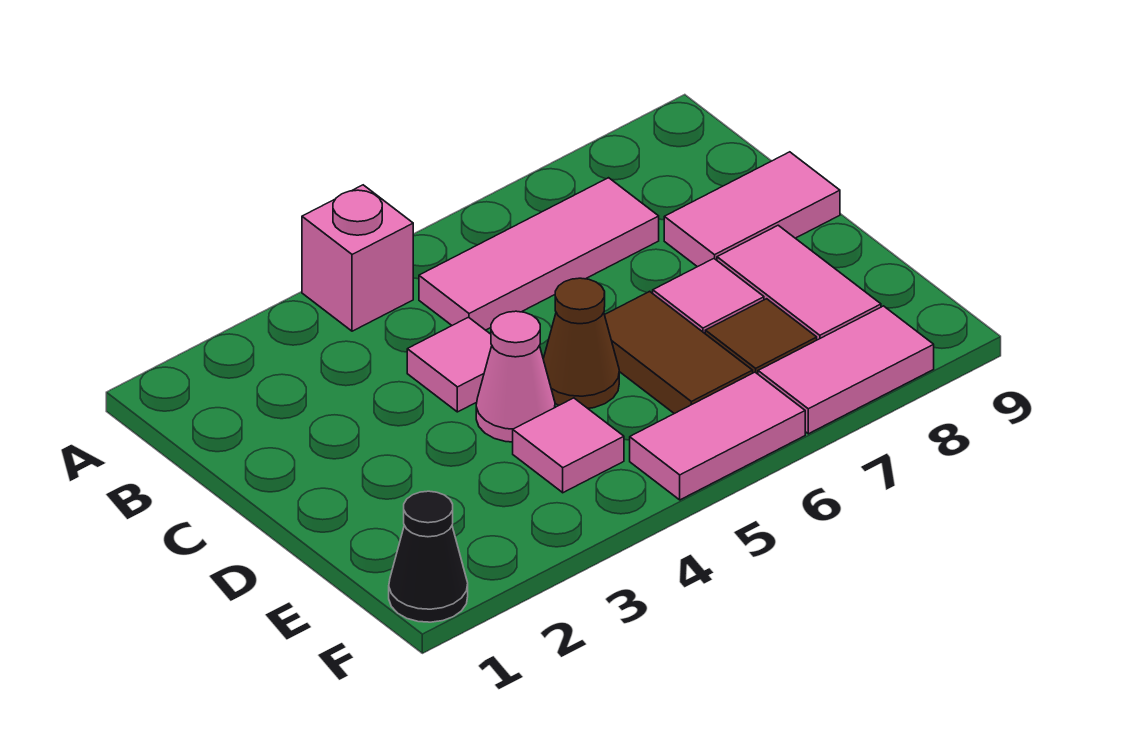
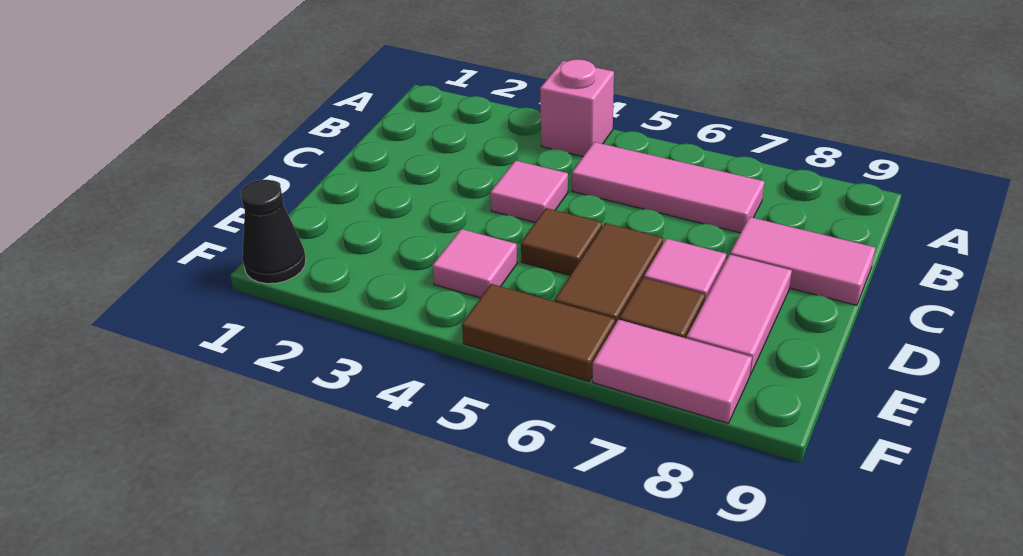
pink 1x1 cone [476,311,555,442] -> none
brown 1x1 cone [543,278,619,408] -> brown 1x1 tile [521,208,602,275]
pink 1x2 tile [630,372,805,500] -> brown 1x2 tile [462,284,615,381]

